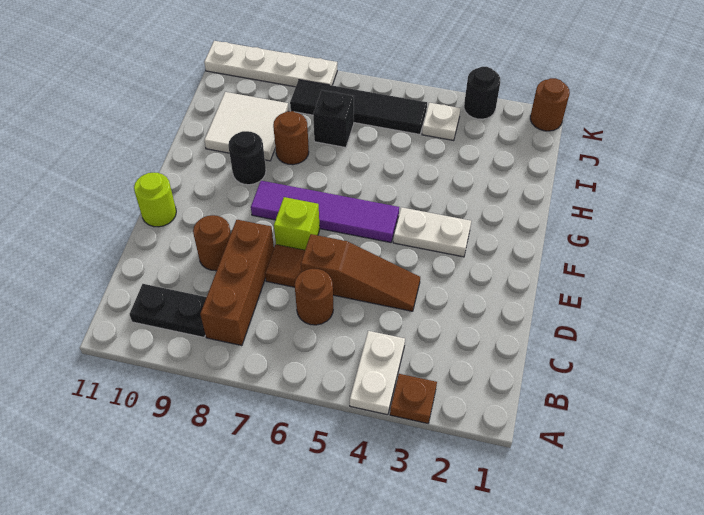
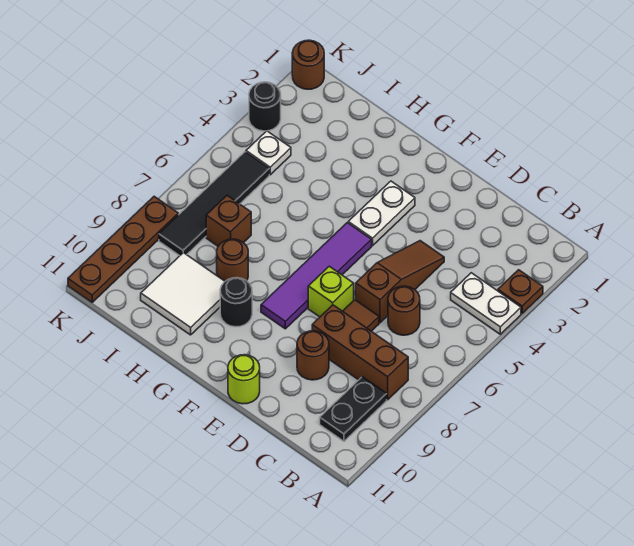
black 1x1 brick [313,90,354,148] -> brown 1x1 brick [206,196,251,246]
white 1x4 plate [204,41,337,87] -> brown 1x4 plate [68,196,178,302]

